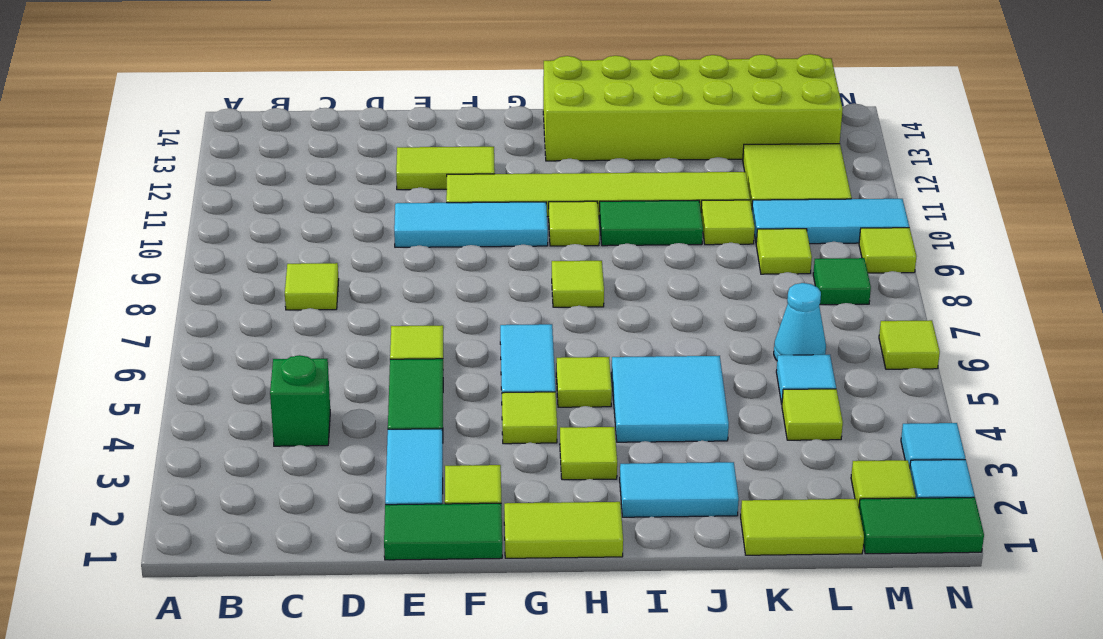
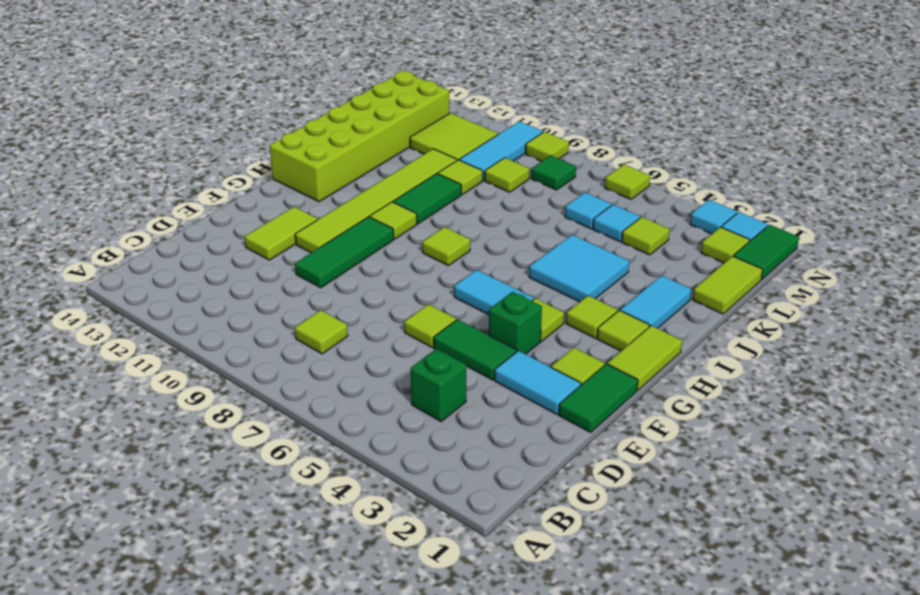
cyan 1x3 tile [394,202,548,247] -> green 1x3 tile [295,217,394,288]
none -> green 1x1 brick [489,292,542,354]
lime 1x1 tile [556,357,612,407] -> lime 1x1 tile moved to [597,310,649,351]
cyan 1x1 cone [774,283,826,360] -> cyan 1x1 tile [565,193,612,229]

